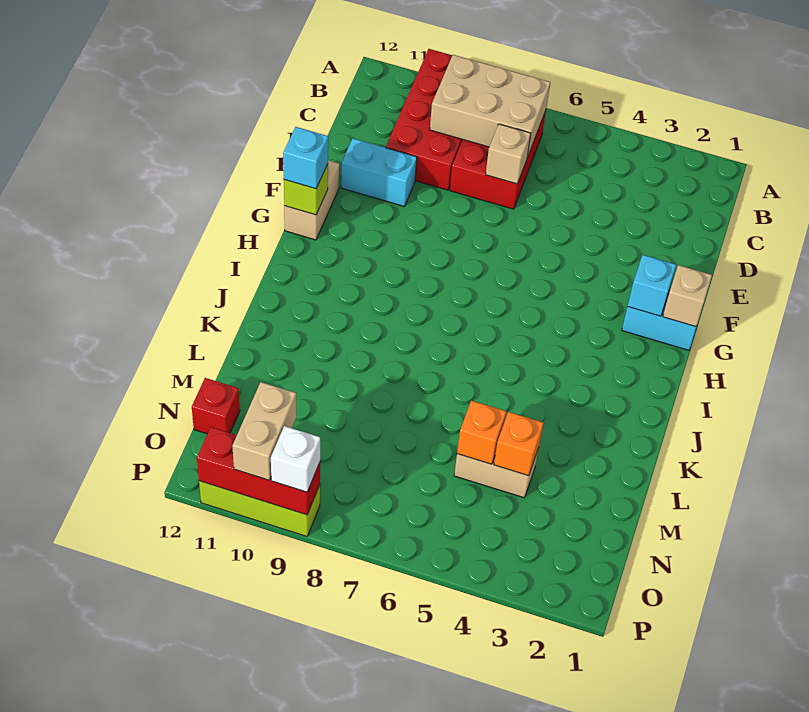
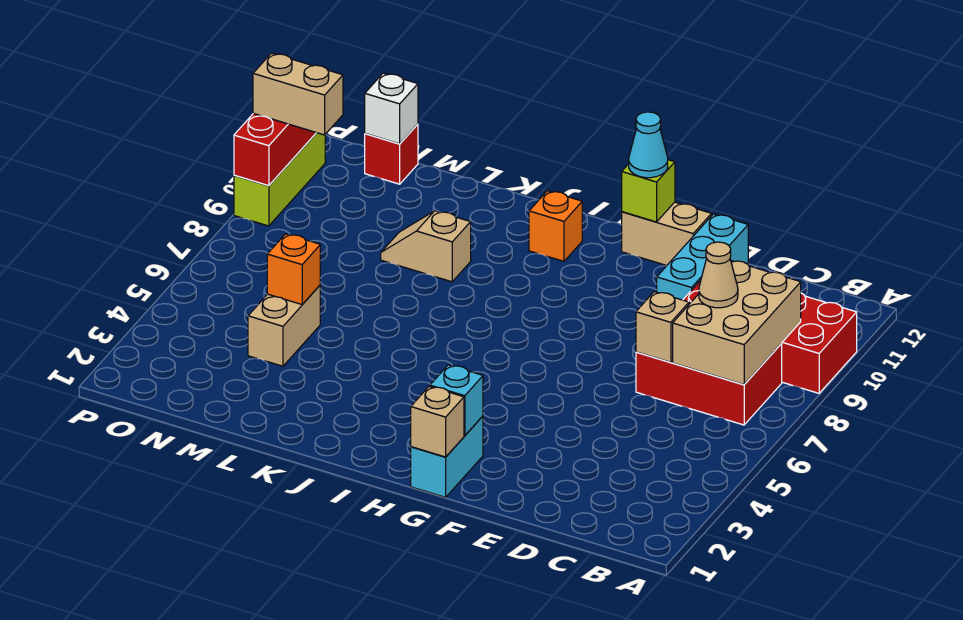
none -> tan 1x1 cone [699,242,738,308]
cyan 1x2 brick [341,139,417,207] -> cyan 1x3 brick [657,214,748,300]
cyan 1x1 brick [283,127,328,189] -> cyan 1x1 cone [629,112,668,178]
none -> tan 1x2 slope [381,211,471,282]
orange 1x1 brick [494,412,543,476] -> orange 1x1 brick moved to [529,191,582,261]
white 1x1 brick [271,426,320,492] -> white 1x1 brick moved to [365,73,418,144]

